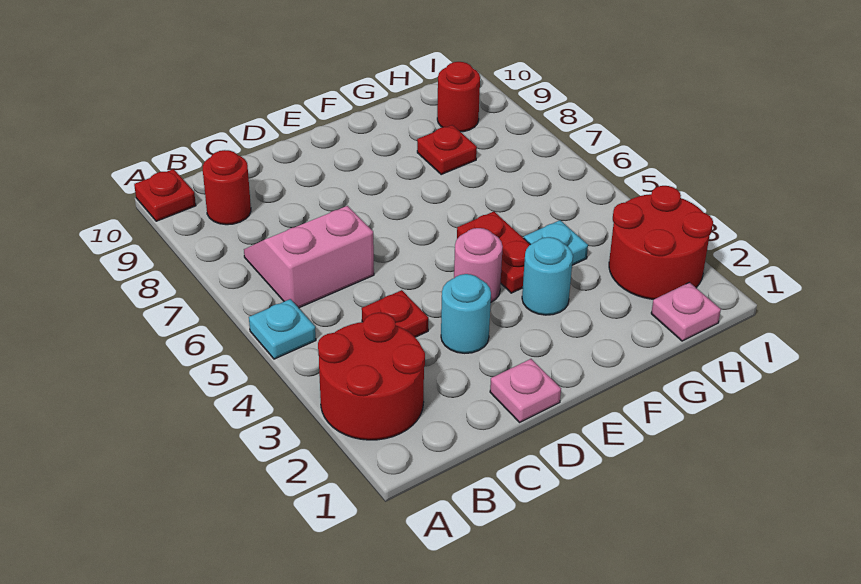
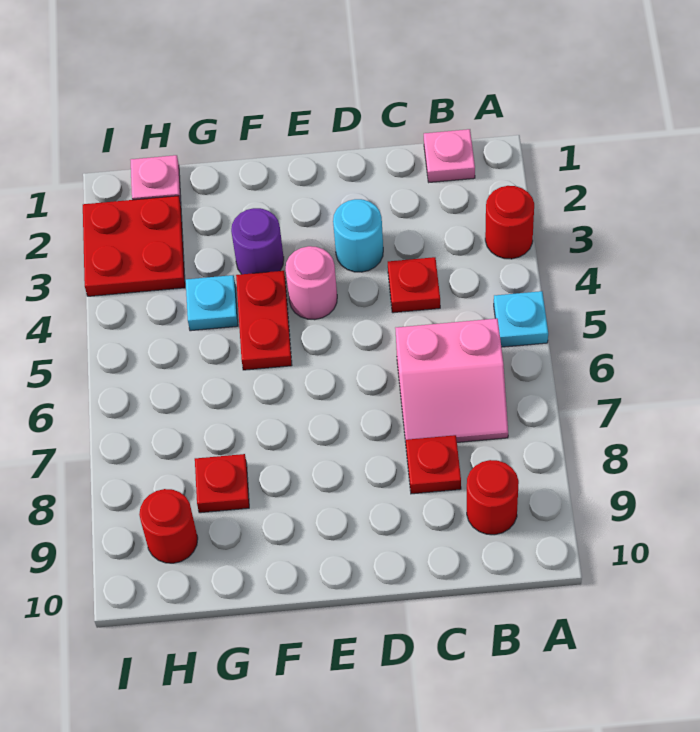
red 2x2 round brick [318,313,425,440] -> red 1x1 round brick [485,186,534,259]
red 1x1 plate [134,169,196,221] -> red 1x1 plate moved to [406,435,461,494]
pink 1x1 plate [490,359,561,422] -> pink 1x1 plate moved to [424,129,475,182]
cyan 1x1 round brick [522,237,573,315] -> purple 1x1 round brick [231,208,284,274]
red 2x2 round brick [609,186,713,299] -> red 2x2 plate [83,196,185,296]

